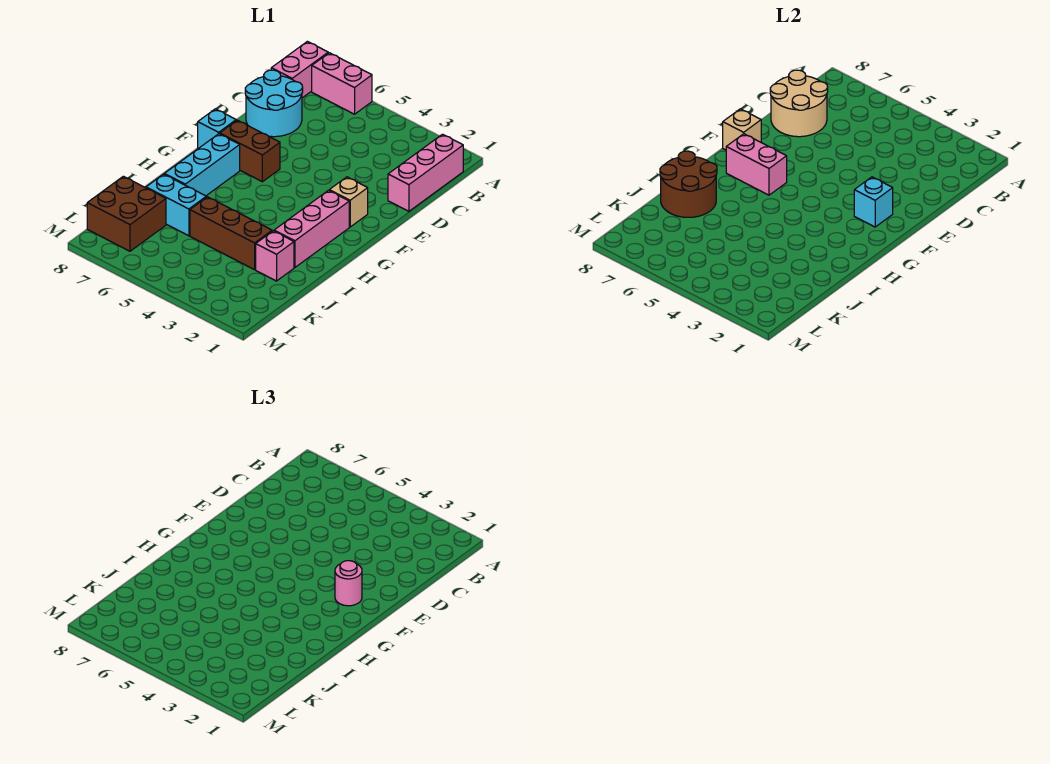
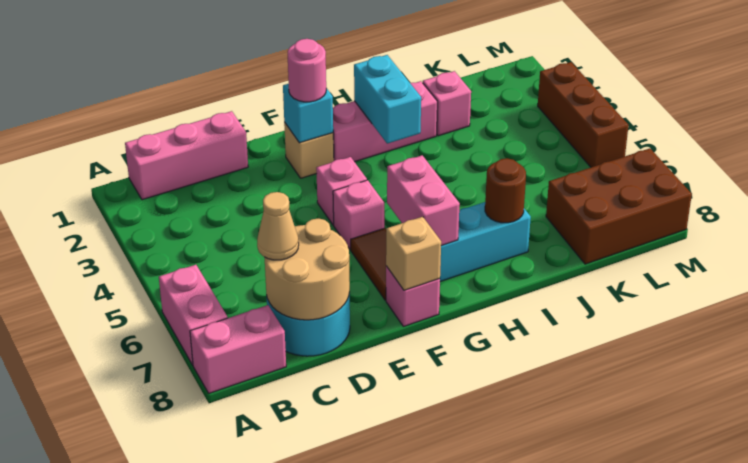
none -> tan 1x1 cone [257,192,299,260]
none -> pink 1x1 brick [316,157,367,225]
none -> pink 1x1 brick [333,180,384,249]
brown 1x2 brick [220,120,280,182] -> brown 1x2 tile [351,228,386,300]
cyan 1x1 brick [198,109,236,149] -> pink 1x1 brick [386,266,440,327]
brown 2x2 round brick [660,151,717,217] -> brown 1x1 round brick [485,158,526,223]
brown 1x3 brick [190,197,272,270] -> brown 1x3 brick moved to [538,62,629,167]
cyan 1x2 brick [146,174,206,236] -> cyan 1x2 brick moved to [354,55,421,144]
brown 2x2 brick [87,176,166,251] -> brown 2x3 brick [546,148,692,264]

